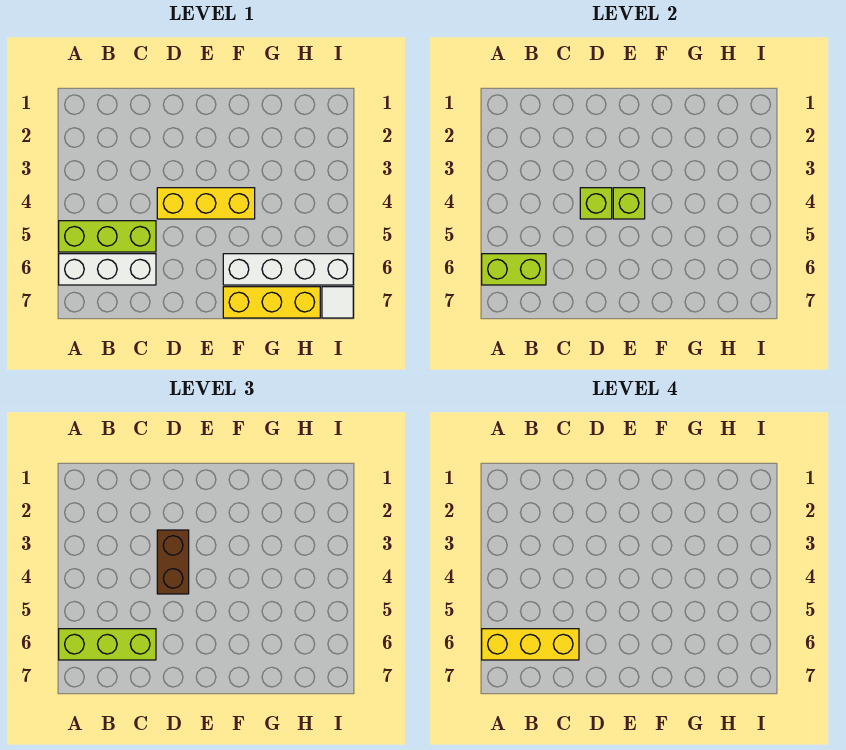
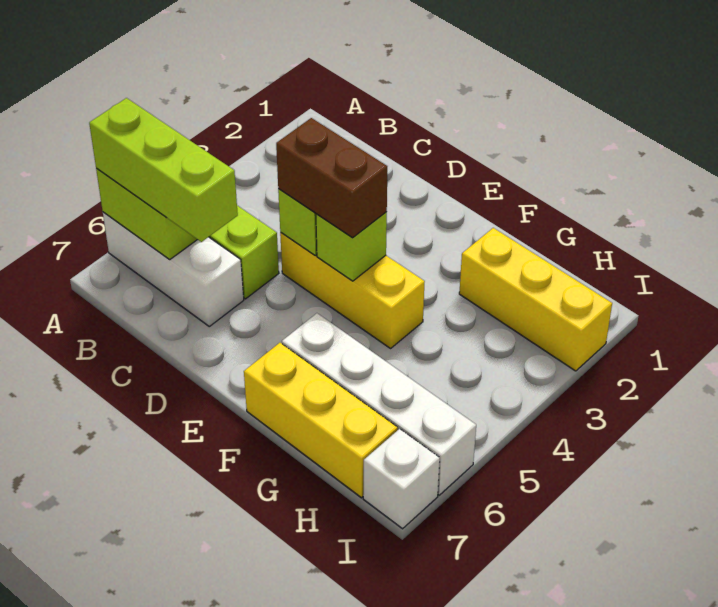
yellow 1x3 brick [482,629,579,660] -> yellow 1x3 brick moved to [459,228,612,371]
brown 1x2 brick [157,530,189,594] -> brown 1x2 brick turned to [276,118,387,238]
white 1x1 tile [322,287,353,318] -> white 1x1 brick [363,429,440,529]

